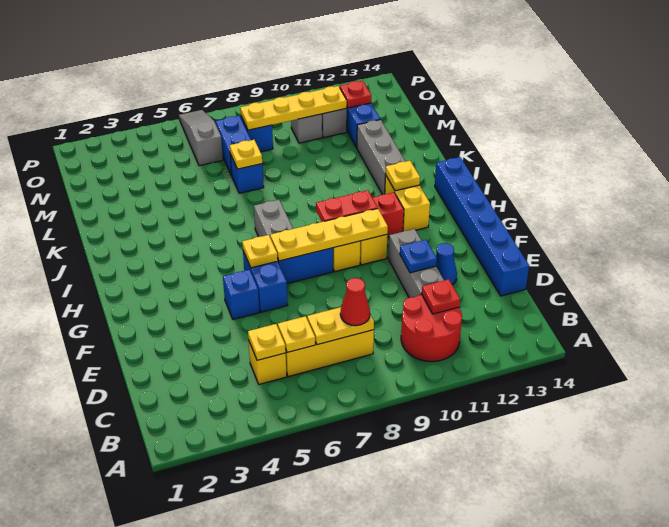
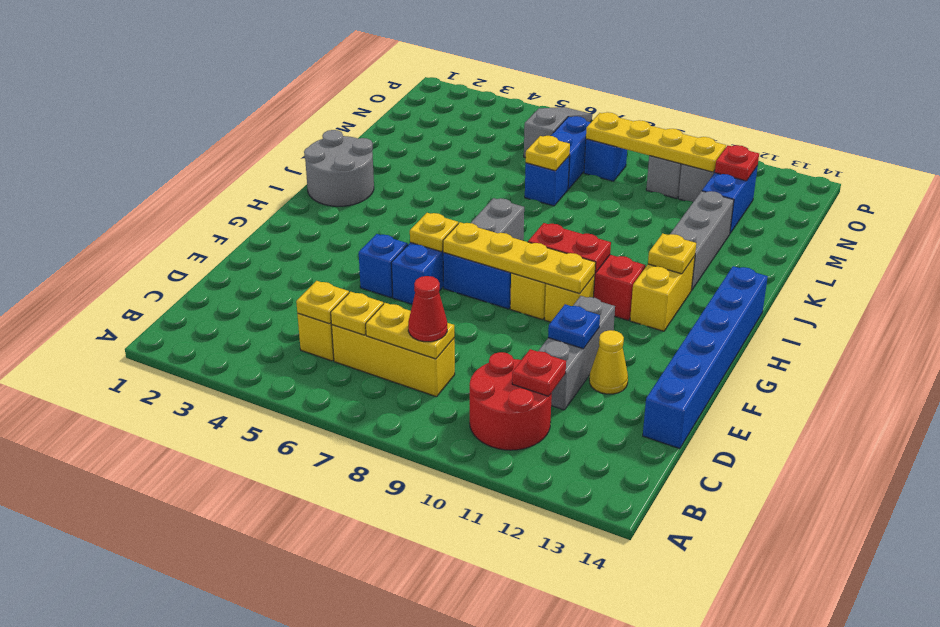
blue 1x1 cone [436,243,457,285] -> yellow 1x1 cone [589,330,628,394]
none -> grey 2x2 round brick [304,130,374,206]

